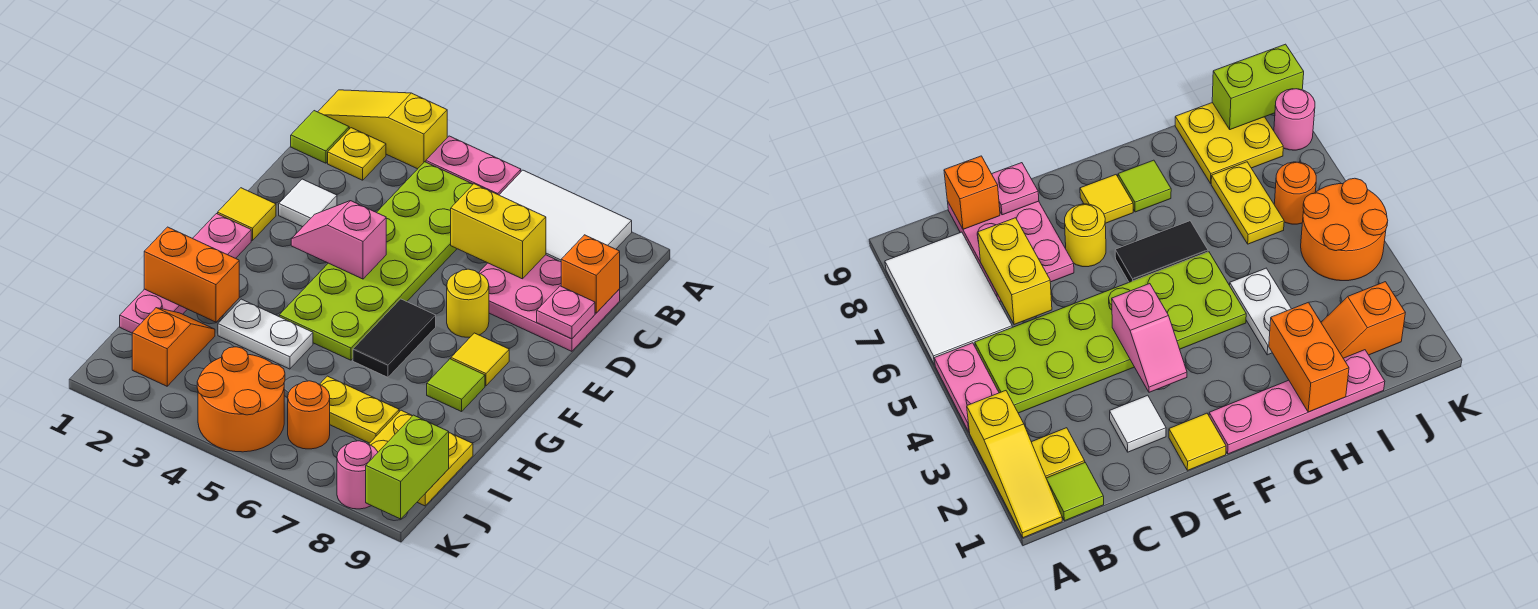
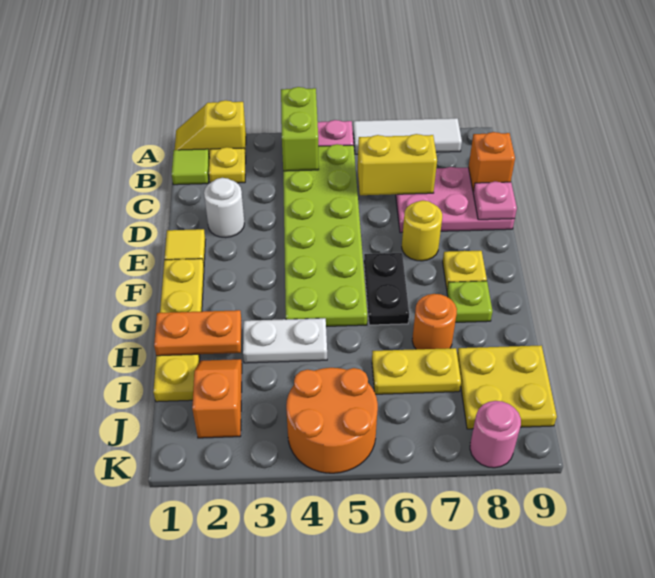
yellow 1x3 slope [318,90,447,169] -> yellow 1x2 slope [175,100,246,158]
white 2x3 tile [500,170,632,262] -> white 1x3 tile [353,118,462,154]
white 1x1 tile [279,179,337,227] -> white 1x1 round brick [204,178,244,238]
pink 1x2 slope [291,201,386,279] -> none
pink 1x4 plate [120,214,251,333] -> yellow 1x4 plate [153,259,204,402]
black 1x2 tile [353,299,436,377] -> black 1x2 plate [364,253,409,325]
yellow 1x1 tile [451,333,509,386] -> yellow 1x1 plate [443,251,487,289]
lime 1x1 tile [427,359,485,412] -> lime 1x1 plate [447,281,493,322]
orange 1x2 brick [144,227,239,322] -> orange 1x2 plate [154,310,241,356]
orange 1x1 round brick [288,381,330,449] -> orange 1x1 round brick moved to [412,294,457,349]
lime 1x2 brick [366,415,449,519] -> lime 1x2 brick moved to [281,87,319,171]

